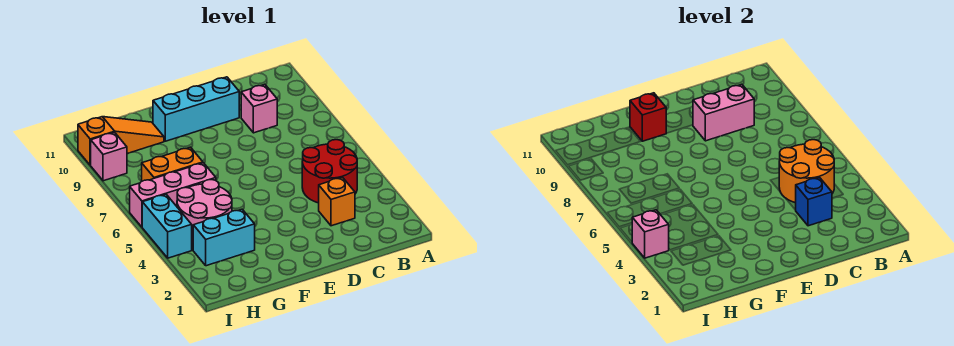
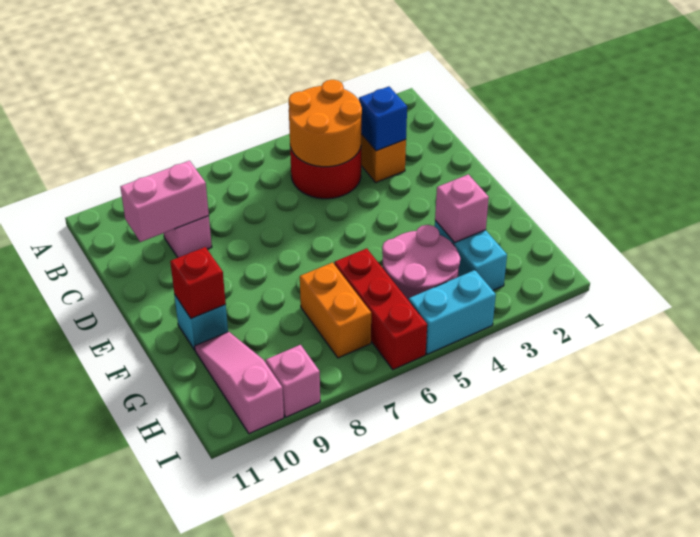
pink 1x2 brick [693,84,754,141] -> pink 1x2 brick turned to [120,161,209,242]
cyan 1x3 brick [153,77,239,141] -> cyan 1x1 brick [174,294,228,350]
pink 1x3 brick [130,163,216,227] -> red 1x3 brick [334,248,427,370]
orange 1x3 slope [78,117,164,165] -> pink 1x3 slope [195,332,284,434]
pink 1x1 brick [632,210,669,258] -> pink 1x1 brick moved to [435,174,489,243]

